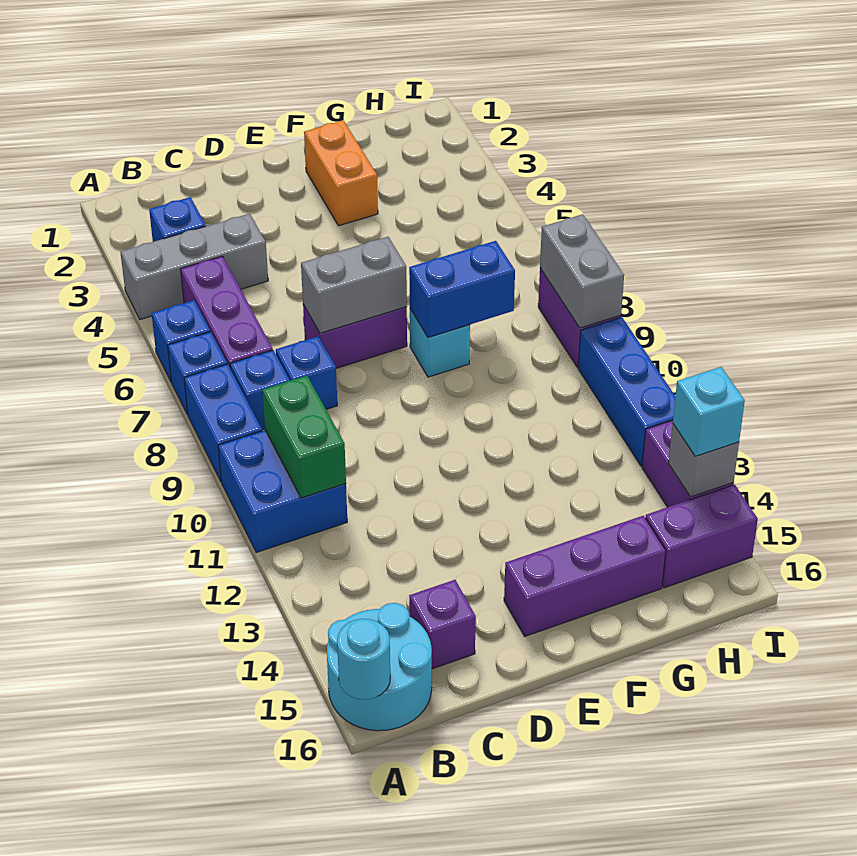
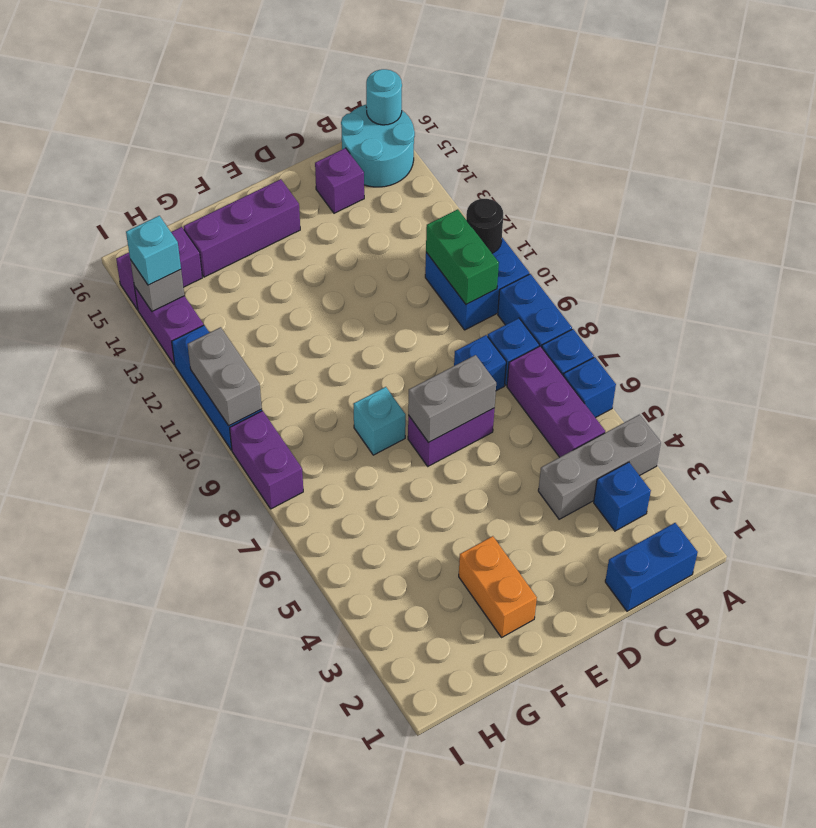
none -> black 1x1 round brick [466,199,503,253]
blue 1x2 brick [409,241,515,338] -> blue 1x2 brick moved to [605,523,698,611]
grey 1x2 brick [540,214,624,328] -> grey 1x2 brick moved to [187,327,262,426]

